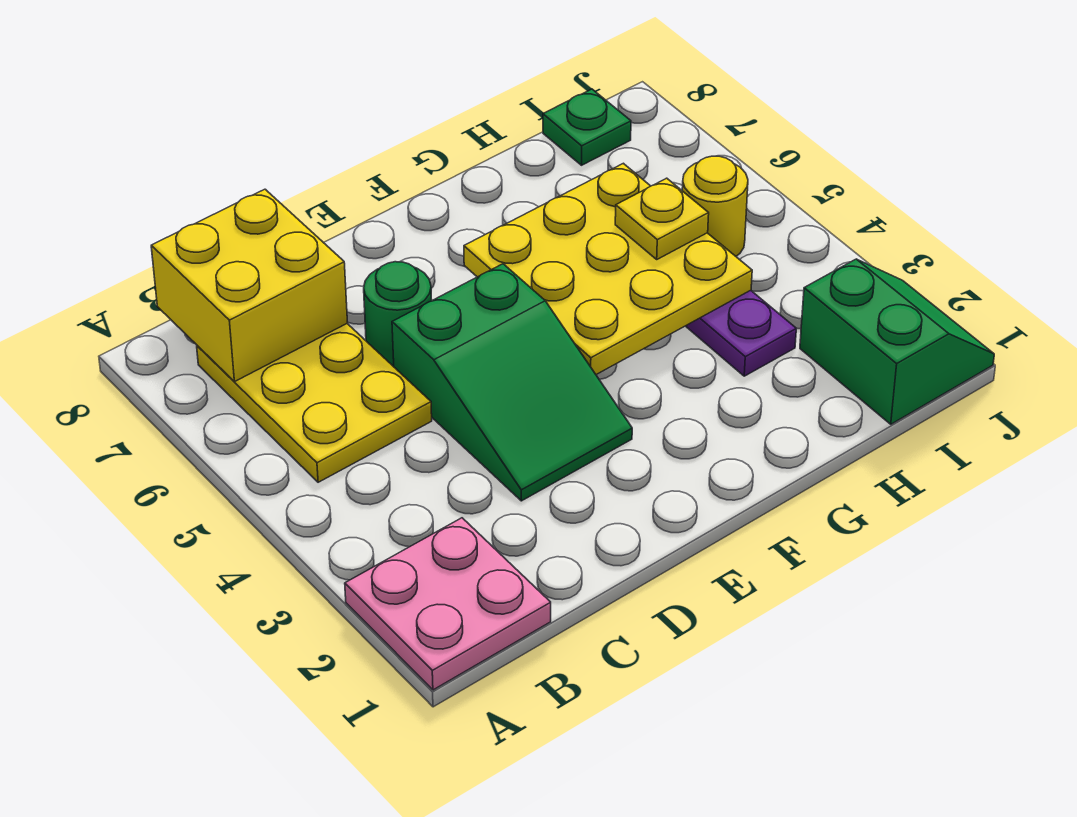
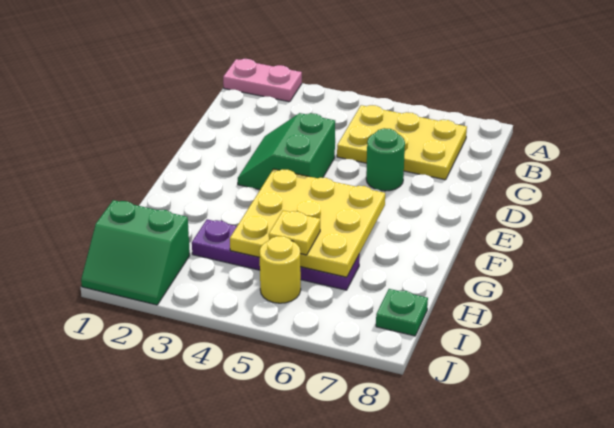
pink 2x2 plate [345,518,551,690] -> pink 1x2 plate [223,59,302,102]
yellow 2x2 brick [151,189,348,382] -> none
green 2x3 slope [392,264,632,501] -> green 2x2 slope [238,113,335,190]

